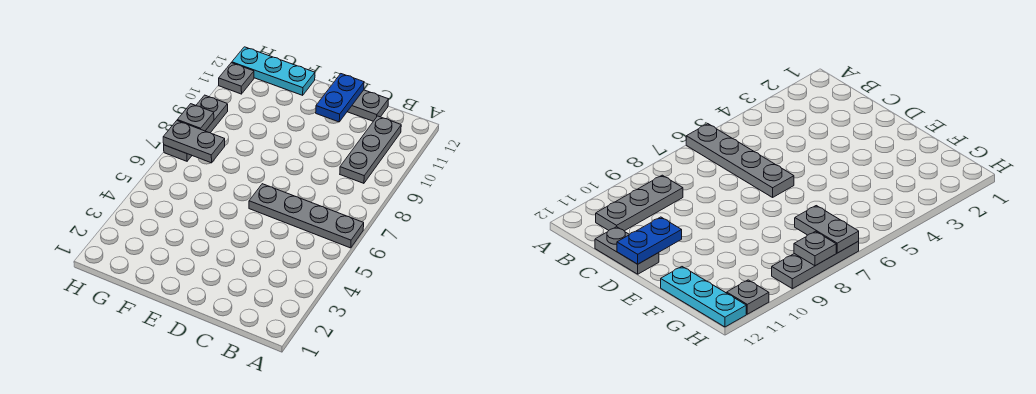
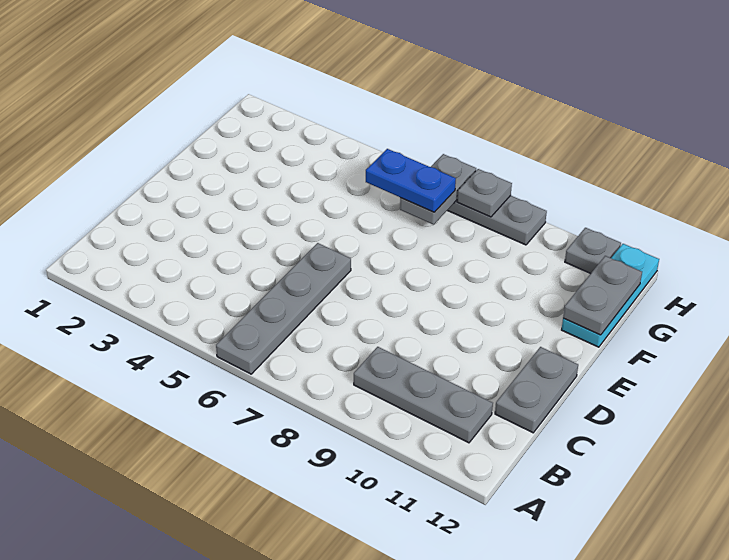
blue 1x2 plate [316,74,364,122] -> blue 1x2 plate moved to [366,149,456,212]
none -> grey 1x2 plate [563,256,642,335]

